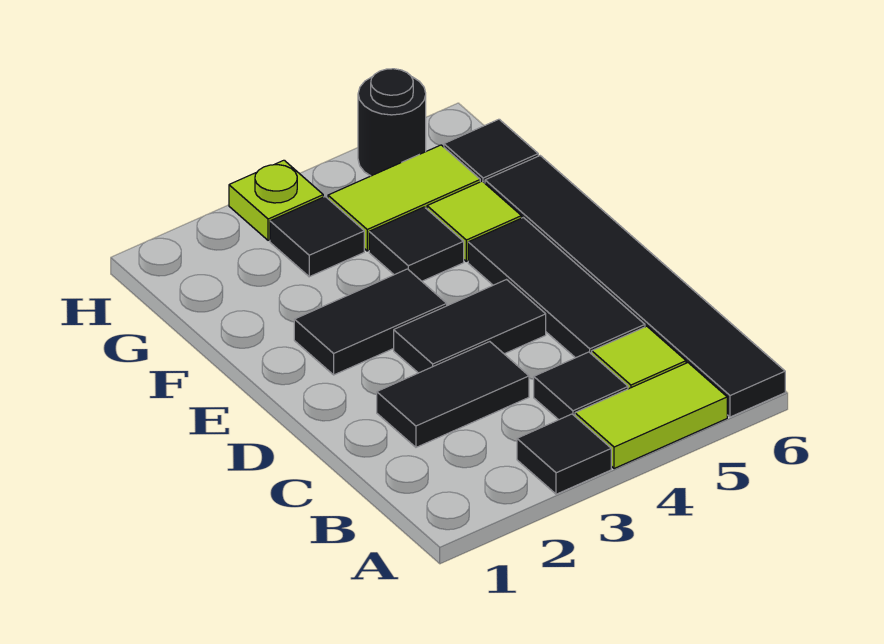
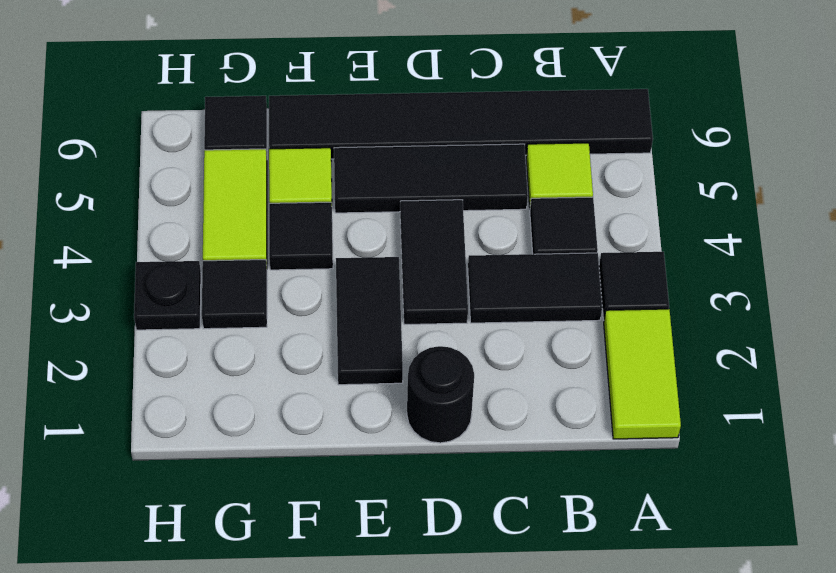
lime 1x2 tile [575,363,727,469] -> lime 1x2 tile moved to [604,309,681,439]
black 1x2 tile [377,342,529,447] -> black 1x2 tile turned to [468,253,602,323]
lime 1x1 plate [229,160,323,240] -> black 1x1 plate [134,261,201,330]
black 1x1 round brick [358,69,426,176] -> black 1x1 round brick moved to [407,346,474,443]

